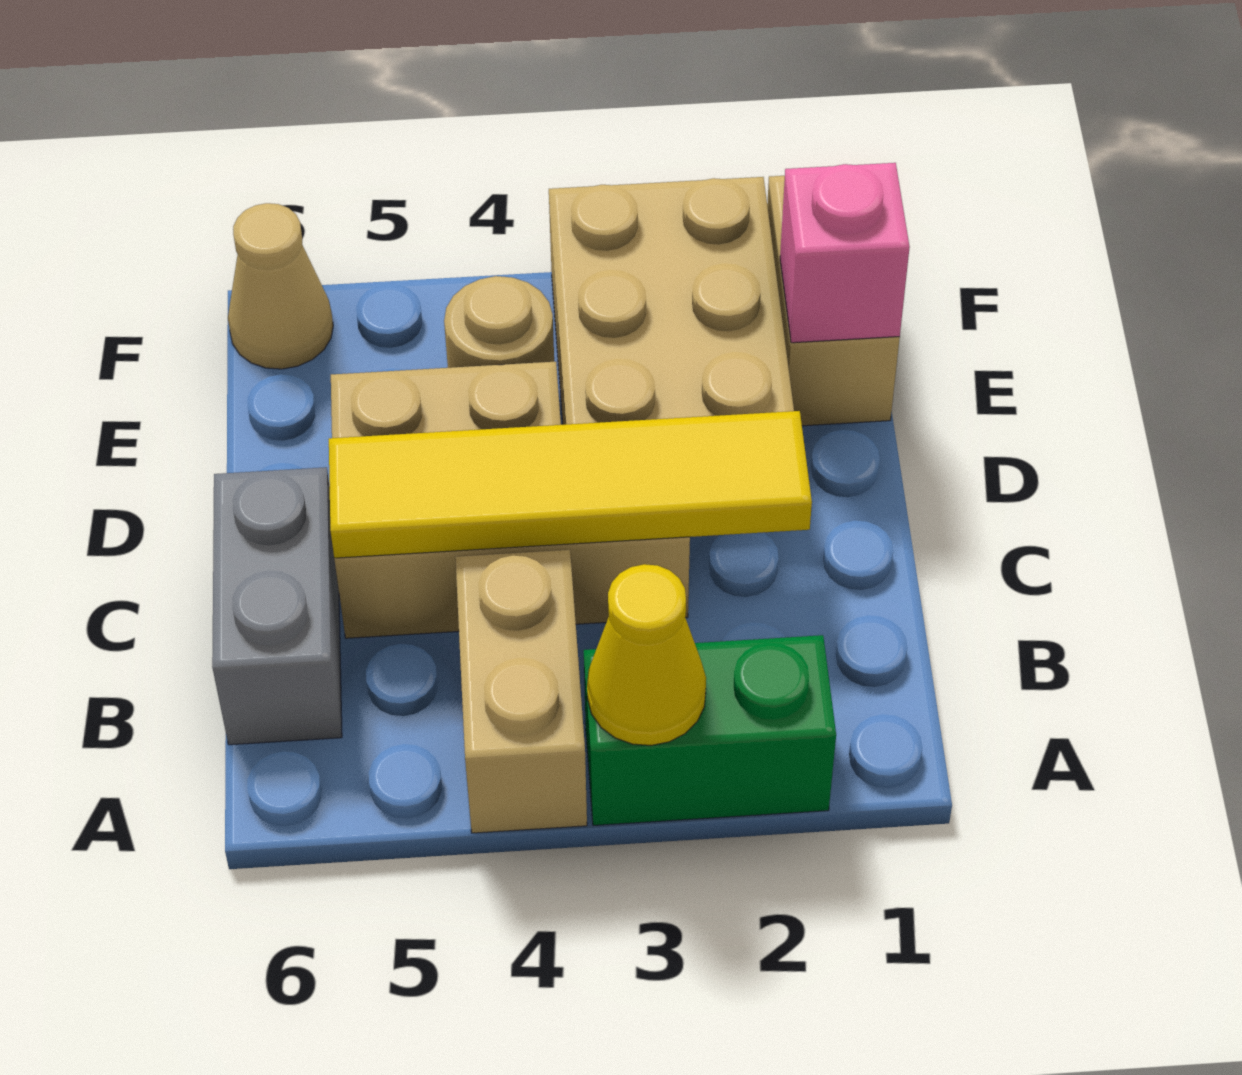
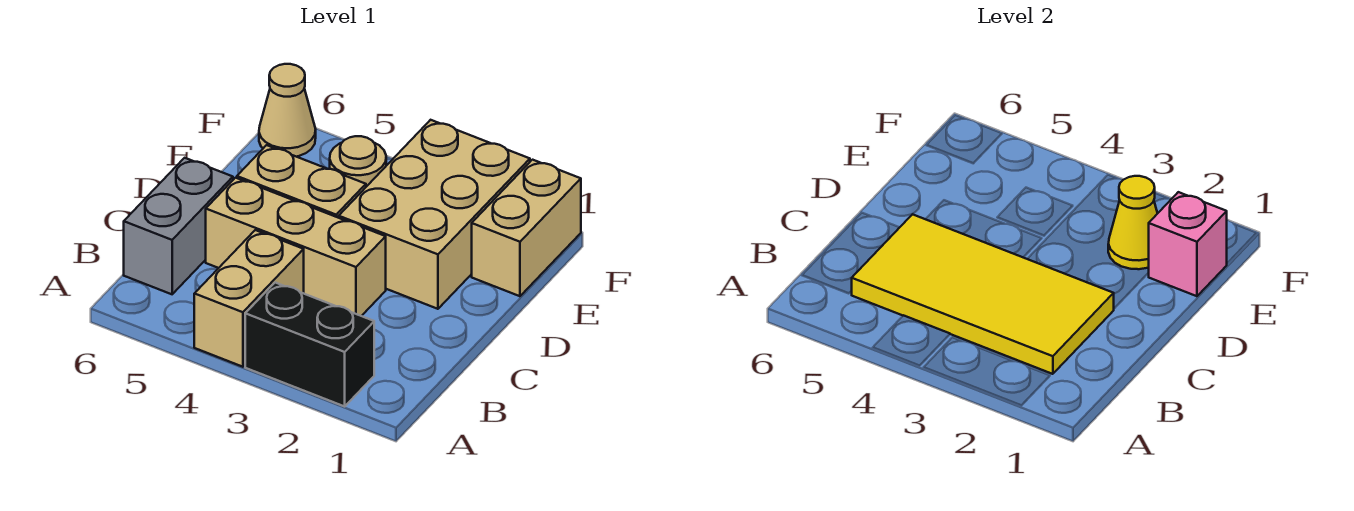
green 1x2 brick [584,635,836,825] -> black 1x2 brick [245,283,374,406]
yellow 1x1 cone [587,564,706,745] -> yellow 1x1 cone moved to [1108,176,1158,269]
yellow 1x4 tile [329,411,812,558] -> yellow 2x4 tile [852,214,1114,374]

